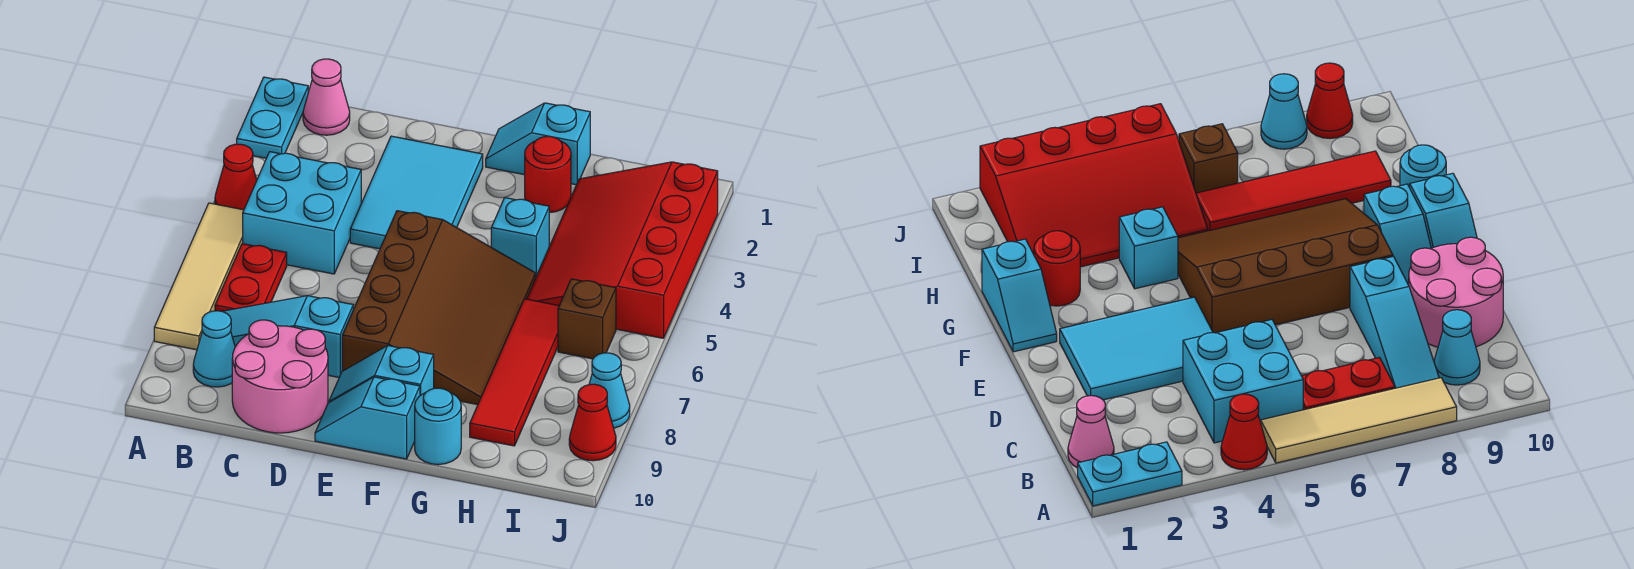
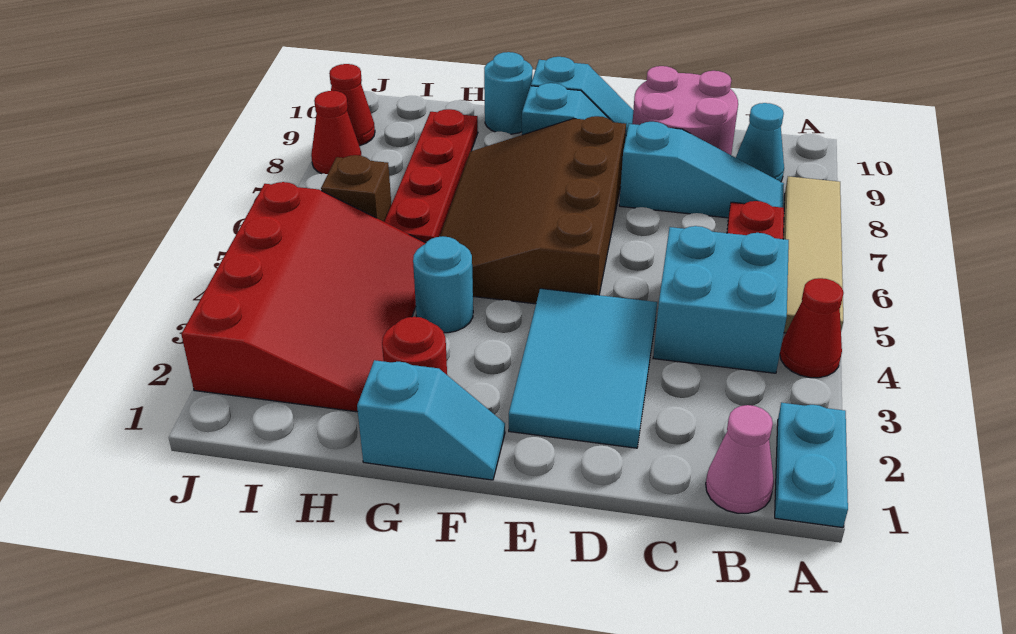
cyan 1x1 brick [491,198,549,276] -> cyan 1x1 round brick [413,236,473,333]
red 1x4 tile [470,299,559,446] -> red 1x4 plate [384,109,478,243]
cyan 1x1 cone [589,353,630,428] -> red 1x1 cone [311,91,361,174]

